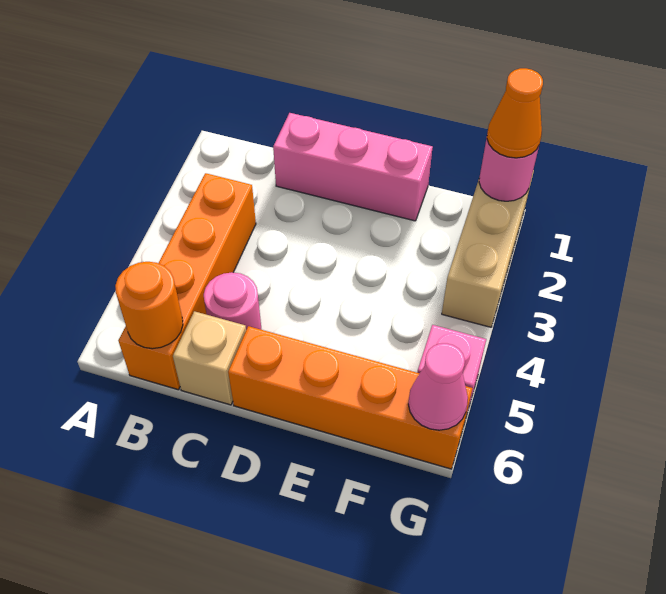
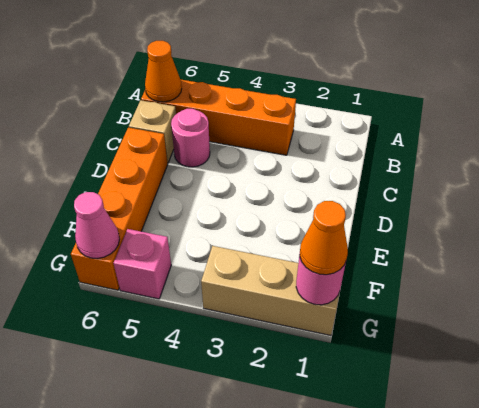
orange 1x1 round brick [115,262,183,349] -> orange 1x1 cone [145,41,182,102]
pink 1x3 brick [273,113,433,221] -> none

